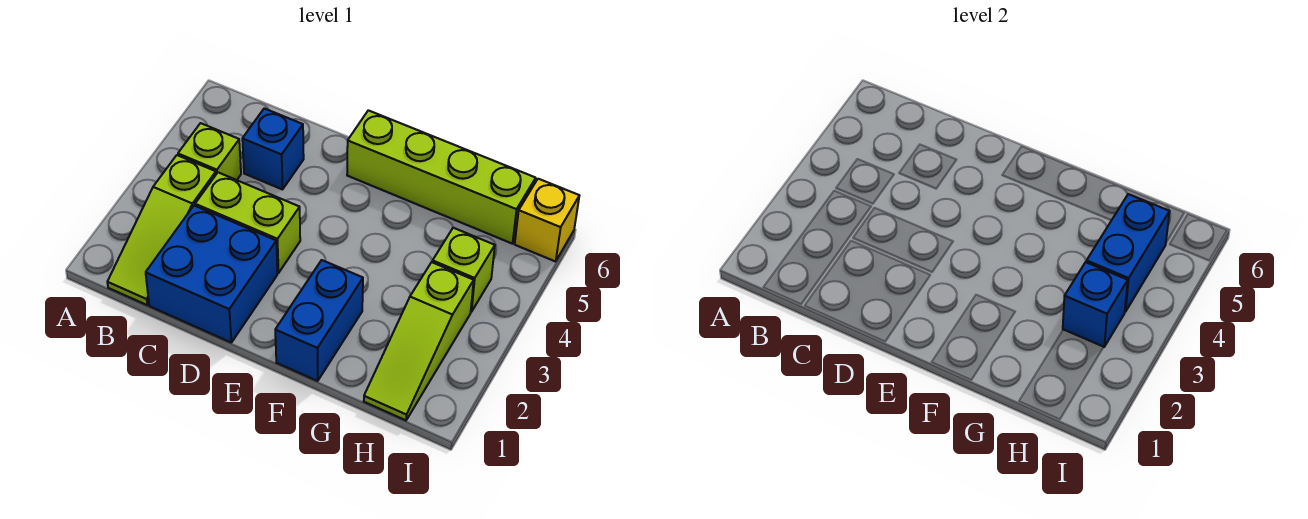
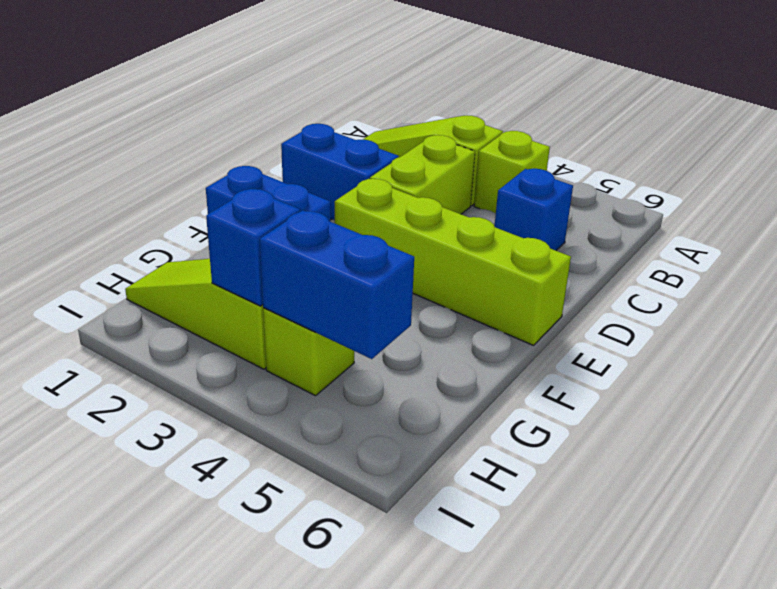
blue 2x2 brick [146,206,277,342] -> blue 1x2 brick [281,124,399,220]
lime 1x4 brick [347,110,536,244] -> lime 1x4 brick turned to [335,179,571,345]
yellow 1x1 brick [515,179,579,261] -> none

